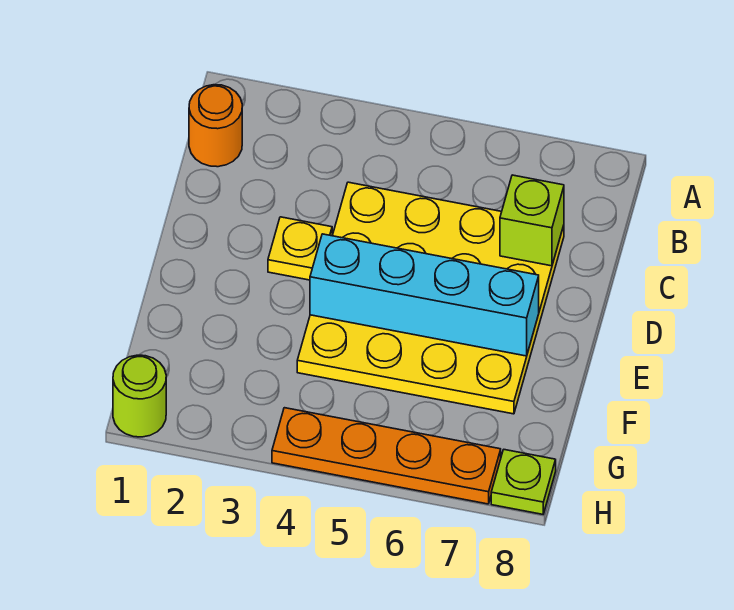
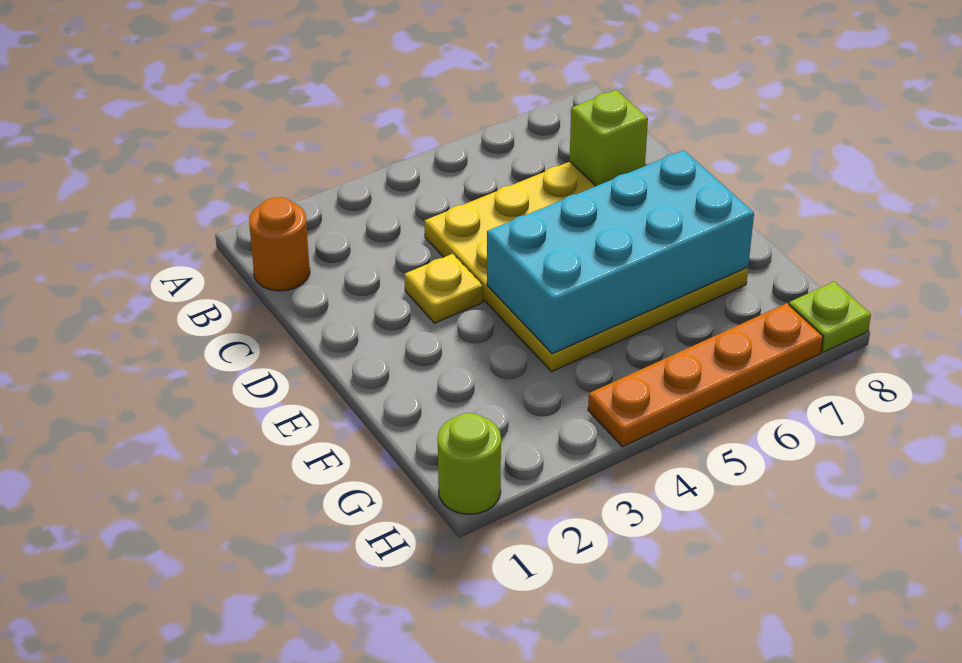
cyan 1x4 brick [310,234,539,356] -> cyan 2x4 brick [487,150,754,354]

